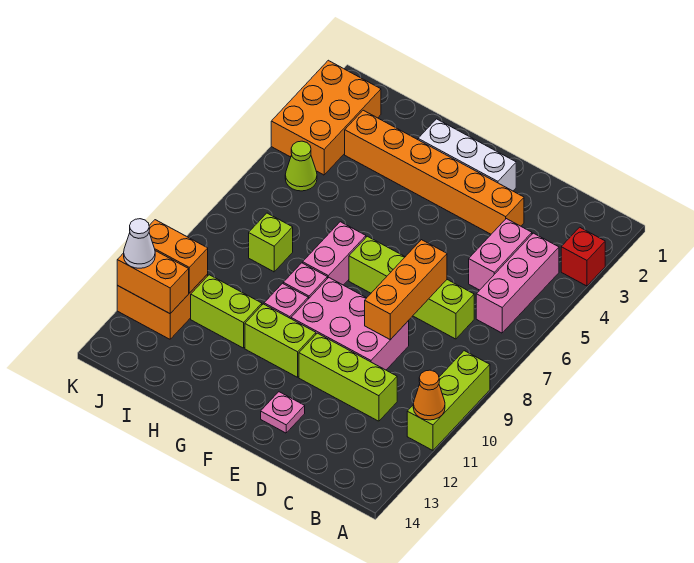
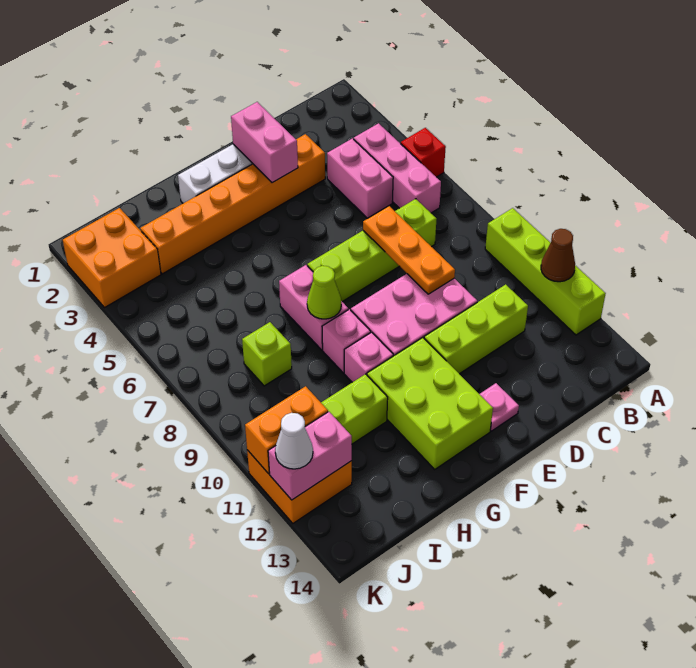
red 1x1 brick [561,227,605,286] -> red 1x1 brick moved to [401,128,446,177]
lime 1x3 brick [407,351,490,450] -> lime 1x4 brick [485,208,606,335]
orange 1x1 cone [413,370,445,420] -> brown 1x1 cone [541,229,575,282]
orange 1x3 brick [365,240,447,340] -> orange 1x3 plate [363,206,455,294]
none -> pink 1x2 brick [231,102,298,183]
lime 1x2 brick [245,304,316,377] -> lime 2x3 brick [367,338,493,469]
orange 2x3 brick [271,60,381,175] -> orange 2x2 brick [63,208,161,307]
lime 1x1 cone [285,141,317,191] -> lime 1x1 cone moved to [307,266,341,319]
orange 1x2 brick [117,251,189,314] -> pink 1x2 brick [268,412,352,500]

